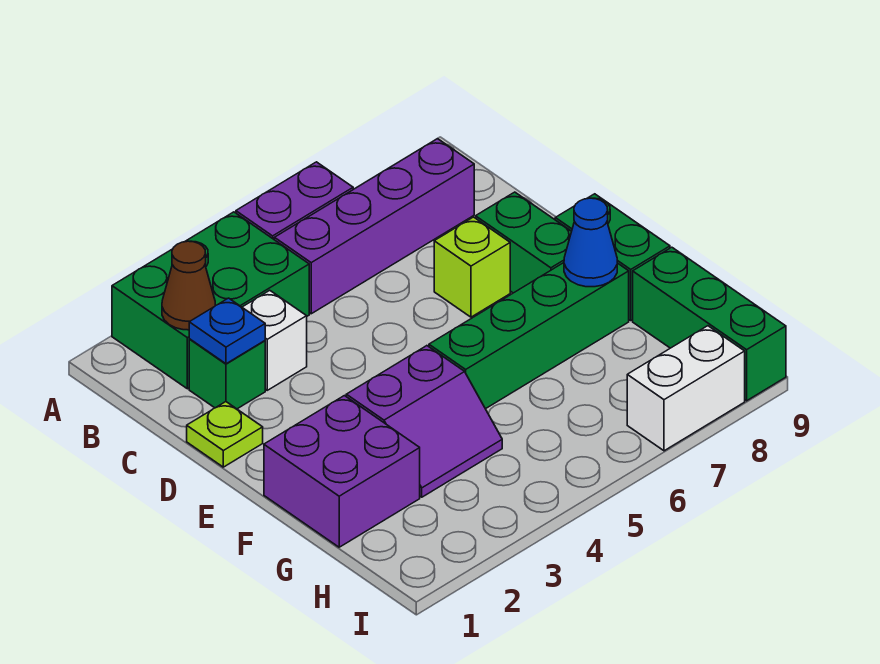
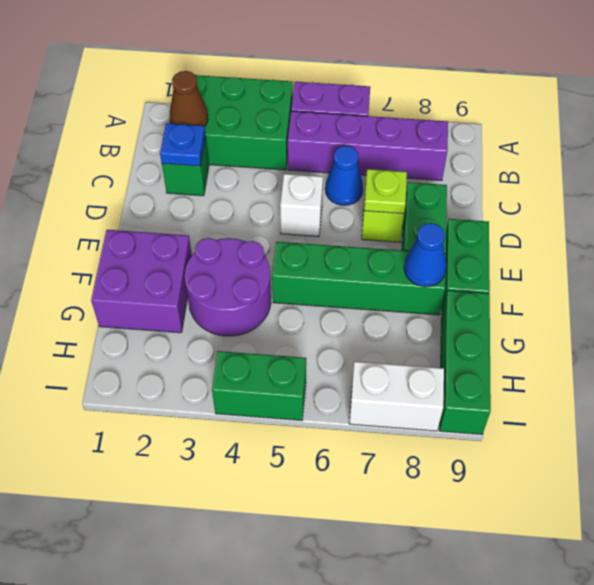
white 1x1 brick [242,290,307,390] -> white 1x1 brick moved to [280,174,323,237]
none -> blue 1x1 cone [325,146,363,205]
lime 1x1 plate [187,402,263,467] -> lime 1x1 plate moved to [364,169,407,214]
purple 2x2 slope [346,346,502,497] -> purple 2x2 round brick [185,238,271,336]
none -> green 1x2 brick [212,351,306,421]

